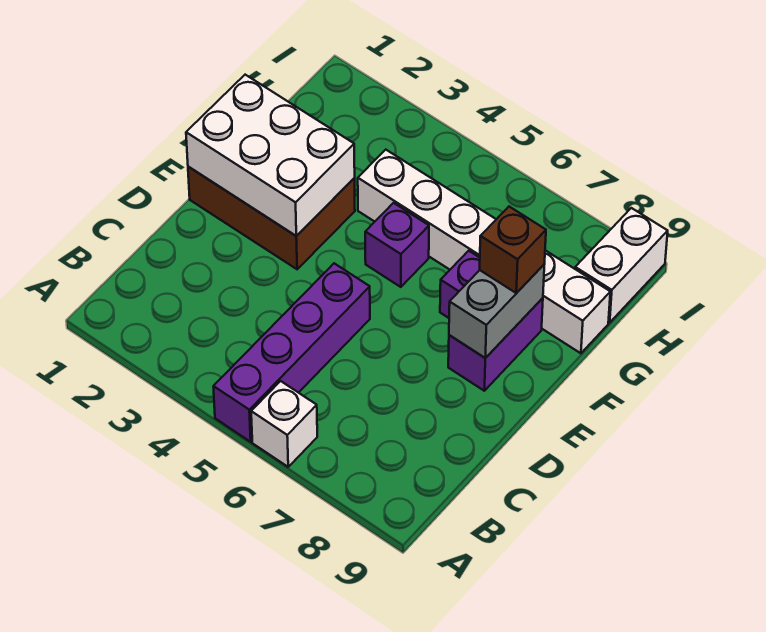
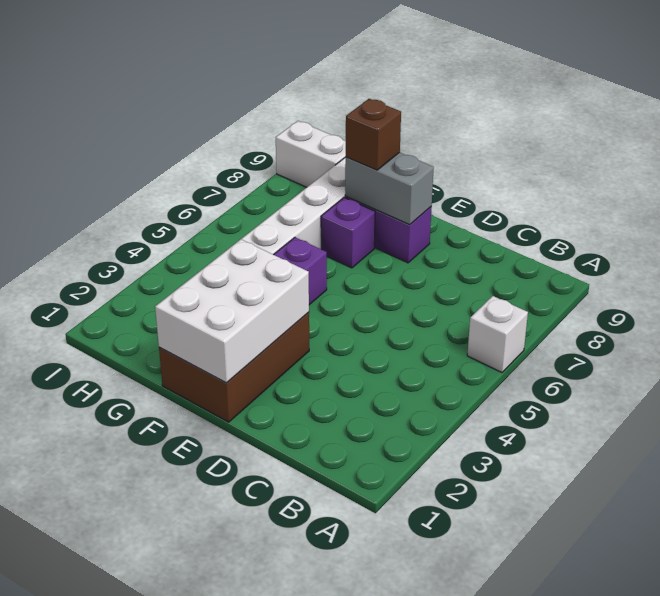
purple 1x4 brick [213,263,370,442] -> none

